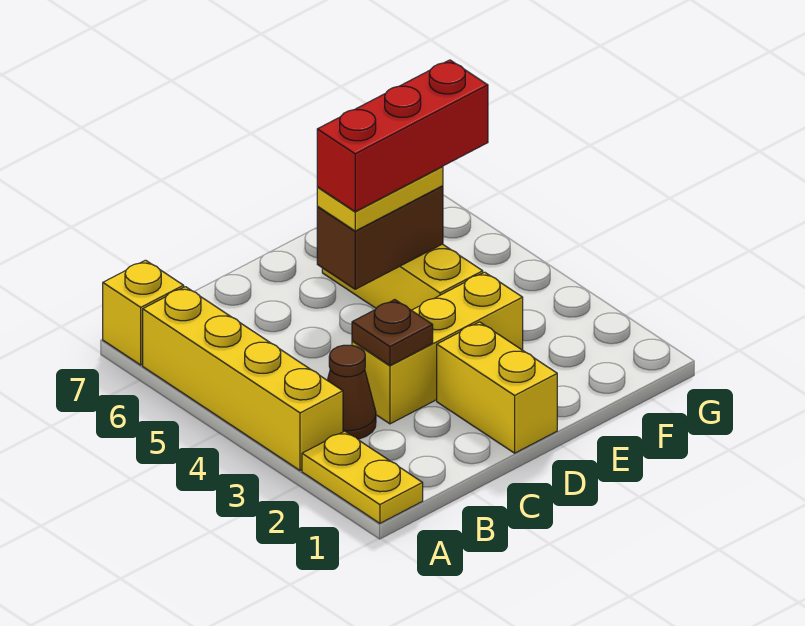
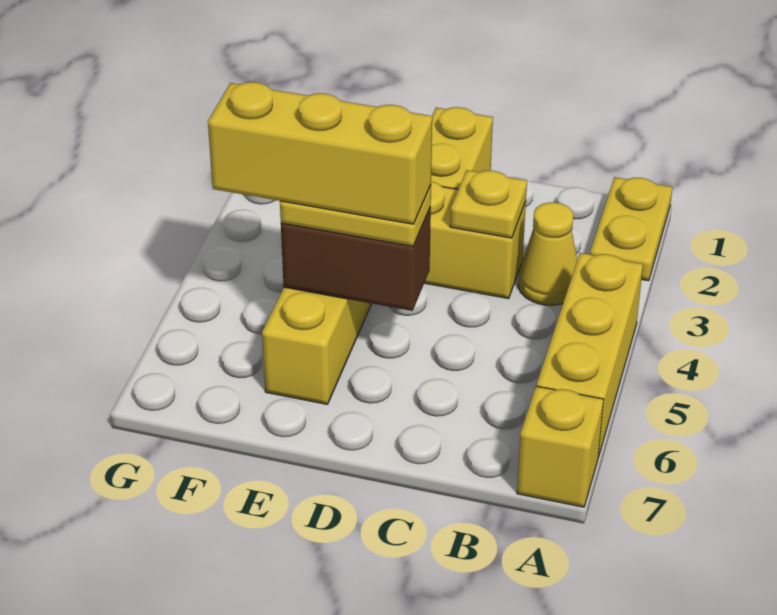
yellow 1x4 brick [143,287,343,471] -> yellow 1x3 brick [537,253,643,457]
brown 1x1 cone [327,345,376,439] -> yellow 1x1 cone [518,202,577,305]
brown 1x1 plate [352,300,433,365] -> yellow 1x1 plate [450,170,527,238]
red 1x3 brick [317,60,488,211] -> yellow 1x3 brick [208,82,432,224]

